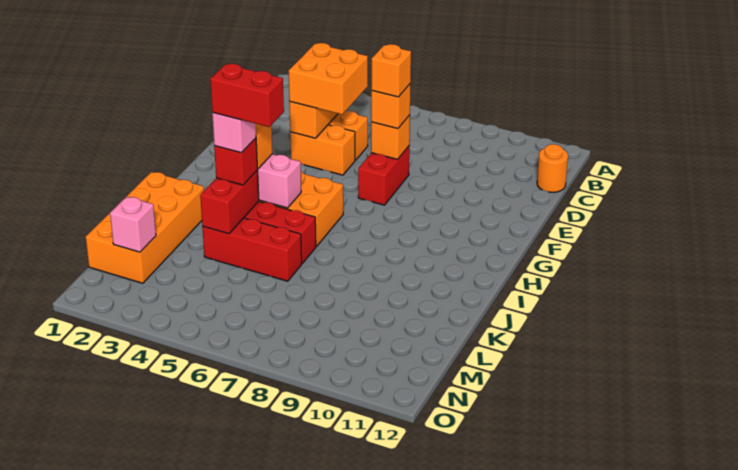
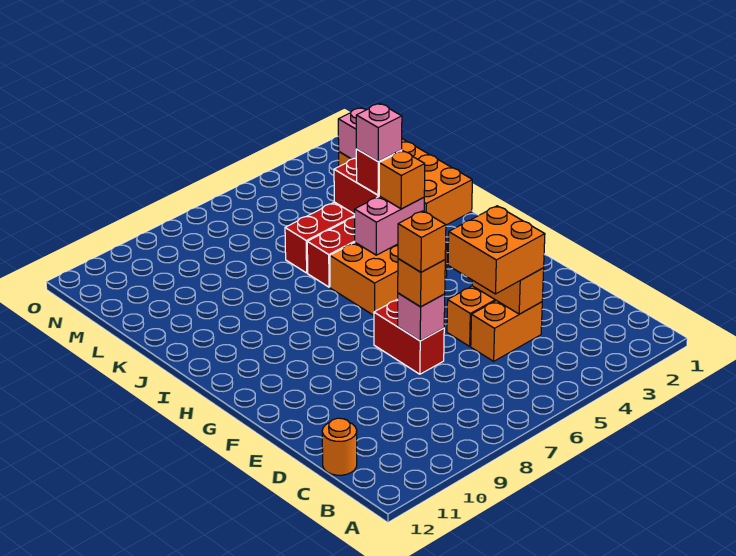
orange 1x1 brick [371,115,410,159] -> pink 1x1 brick [398,293,445,341]
red 1x2 brick [210,64,284,127] -> none

